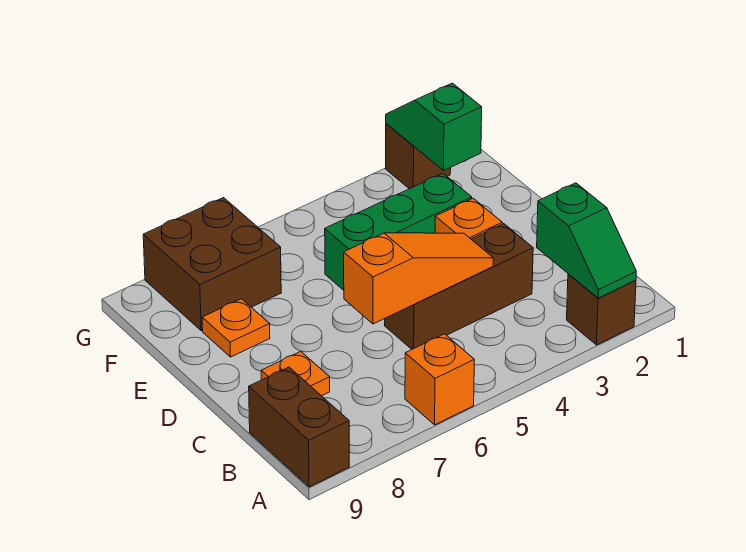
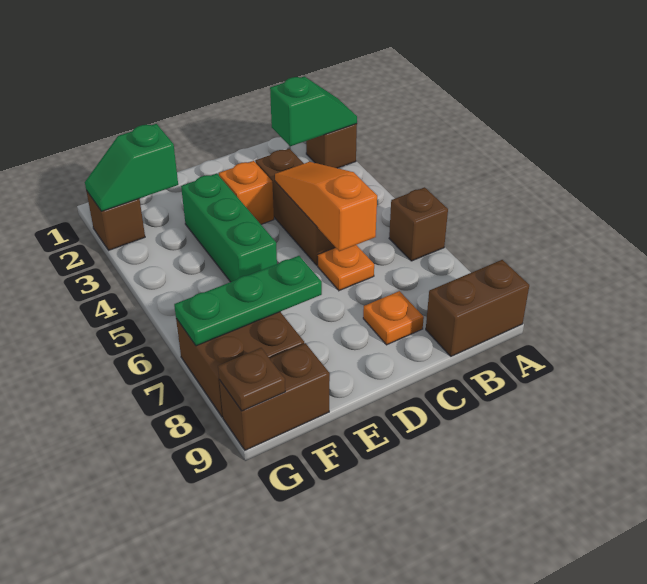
orange 1x1 brick [405,334,474,425] -> brown 1x1 brick [389,187,448,261]
none -> green 1x3 plate [174,256,322,346]
orange 1x1 plate [202,299,270,357] -> orange 1x1 plate moved to [318,245,374,291]
none -> brown 1x2 brick [219,343,330,450]
none -> brown 1x1 plate [218,348,285,411]

